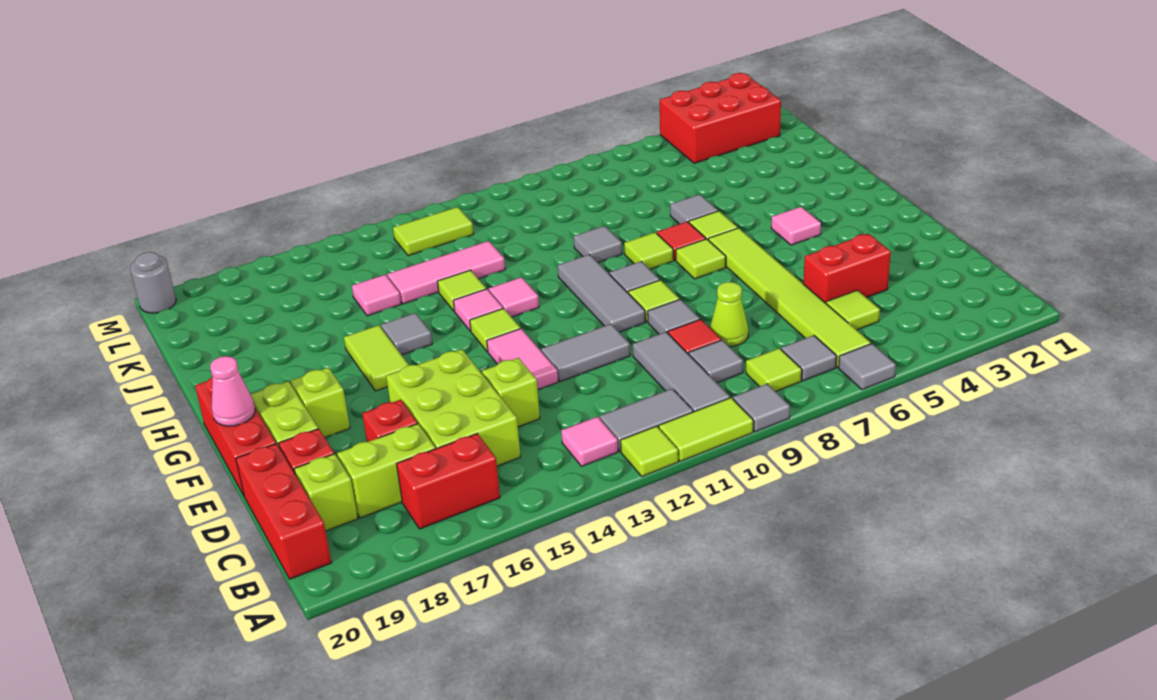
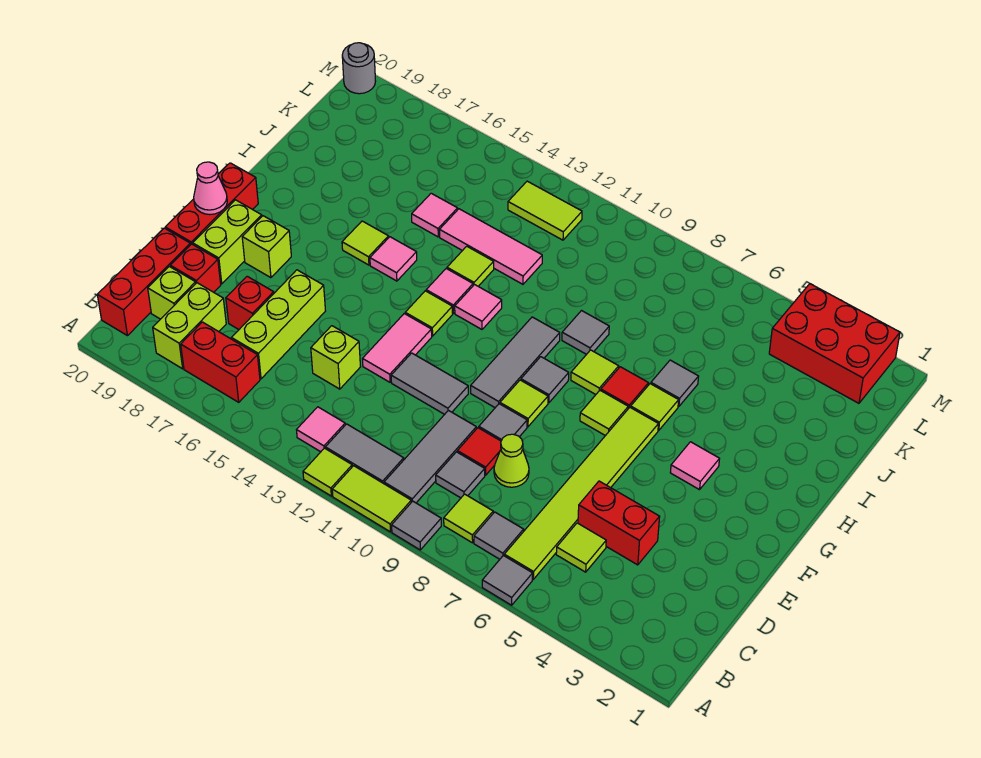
lime 2x3 brick [386,349,520,466] -> lime 1x3 brick [232,270,325,379]
lime 1x2 brick [337,424,436,518] -> lime 1x2 brick turned to [153,283,226,369]
lime 1x2 tile [344,325,409,391] -> lime 1x1 tile [342,221,389,265]
grey 1x1 tile [381,313,432,355] -> pink 1x1 tile [370,237,417,281]

